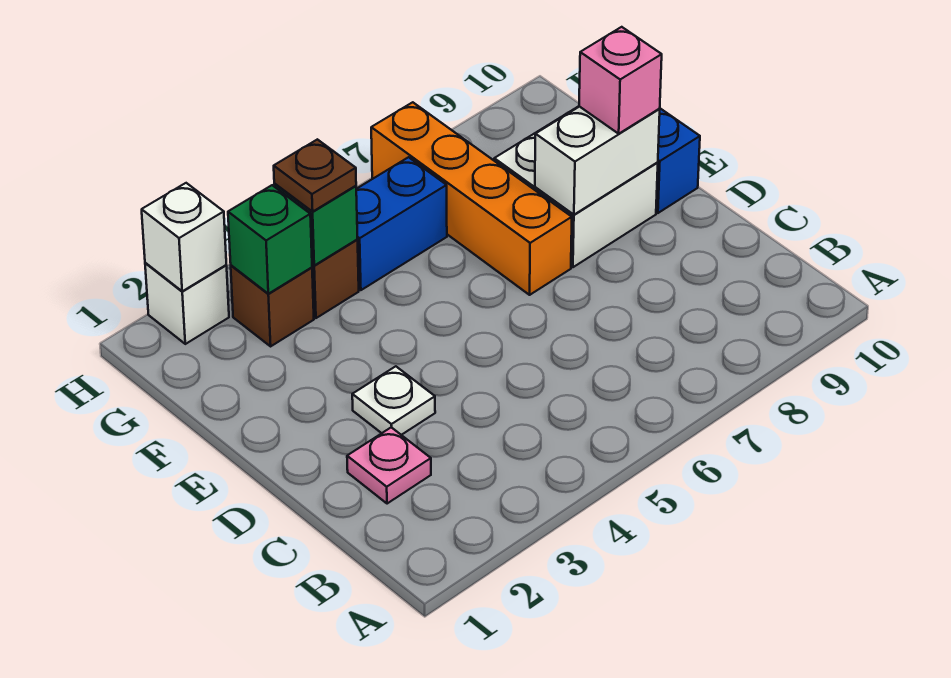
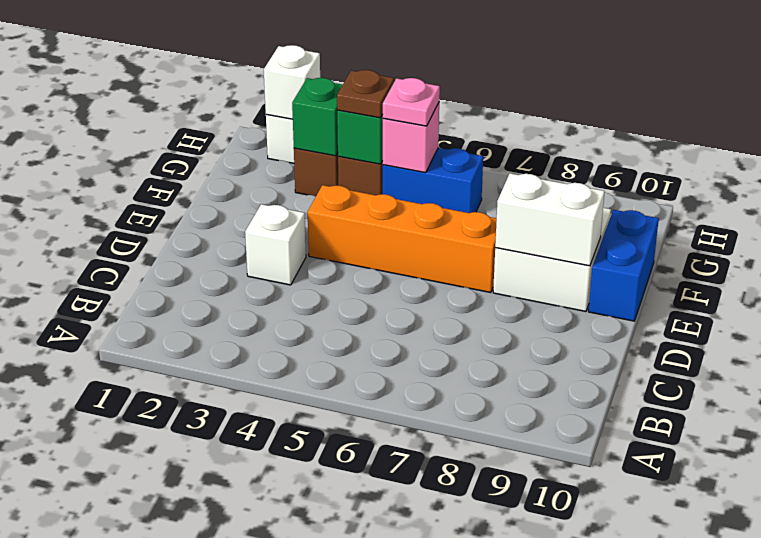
pink 1x1 plate [347,427,431,504] -> pink 1x1 plate moved to [383,78,440,126]
white 1x1 plate [352,366,435,435] -> white 1x1 brick [245,204,306,285]
orange 1x4 brick [371,102,572,295] -> orange 1x4 brick turned to [308,185,497,293]
pink 1x1 brick [579,27,662,134] -> pink 1x1 brick moved to [383,103,439,173]

